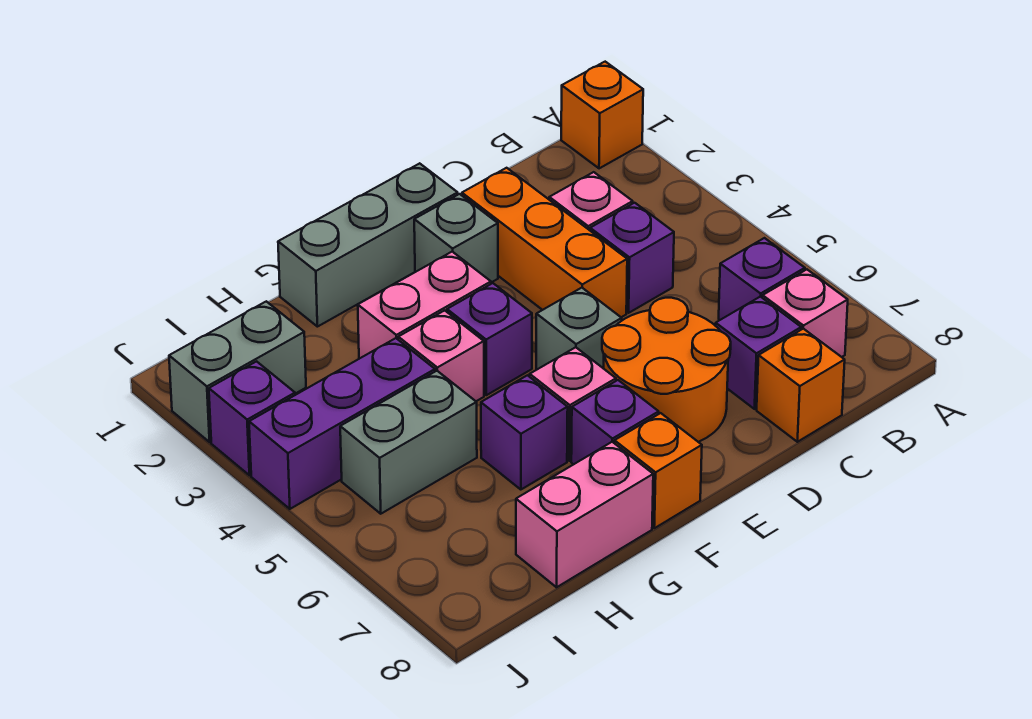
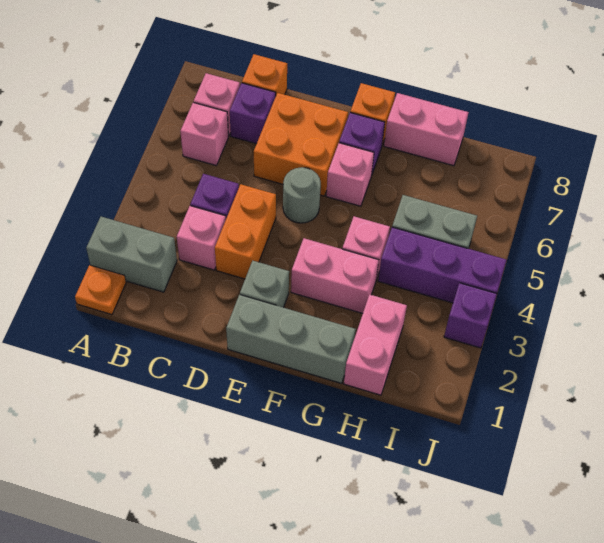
orange 1x1 brick [561,62,643,168] -> orange 1x1 plate [75,265,126,315]
purple 1x1 brick [719,238,805,320] -> pink 1x1 brick [180,102,228,166]
orange 1x3 brick [462,168,627,317] -> orange 1x2 brick [215,184,276,279]
orange 2x2 round brick [602,298,731,442] -> orange 2x2 brick [254,93,348,196]
grey 1x1 brick [536,288,622,369] -> grey 1x1 round brick [283,167,321,223]
purple 1x1 brick [447,283,532,395] -> none
purple 1x1 brick [481,375,568,490] -> none
none -> pink 1x2 brick [344,295,407,395]
grey 1x2 brick [169,301,306,442] -> grey 1x2 brick moved to [86,217,177,292]

